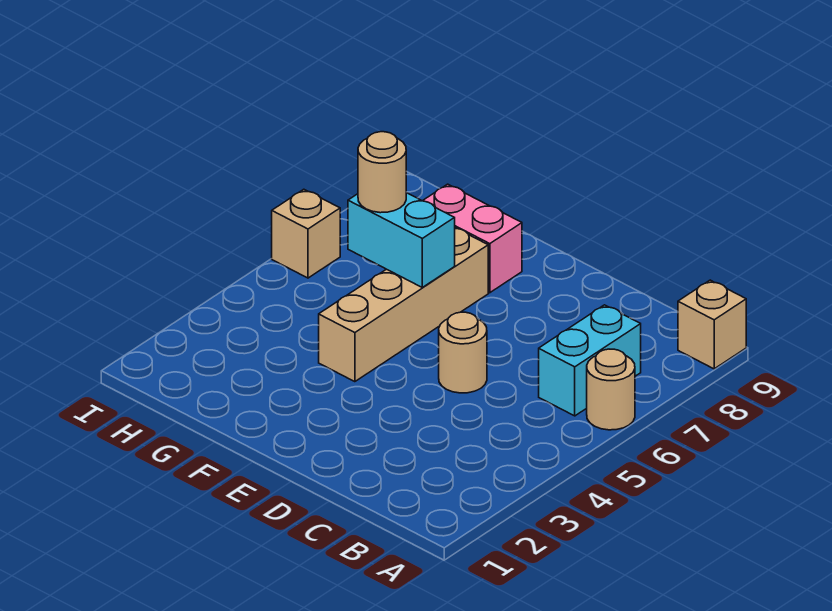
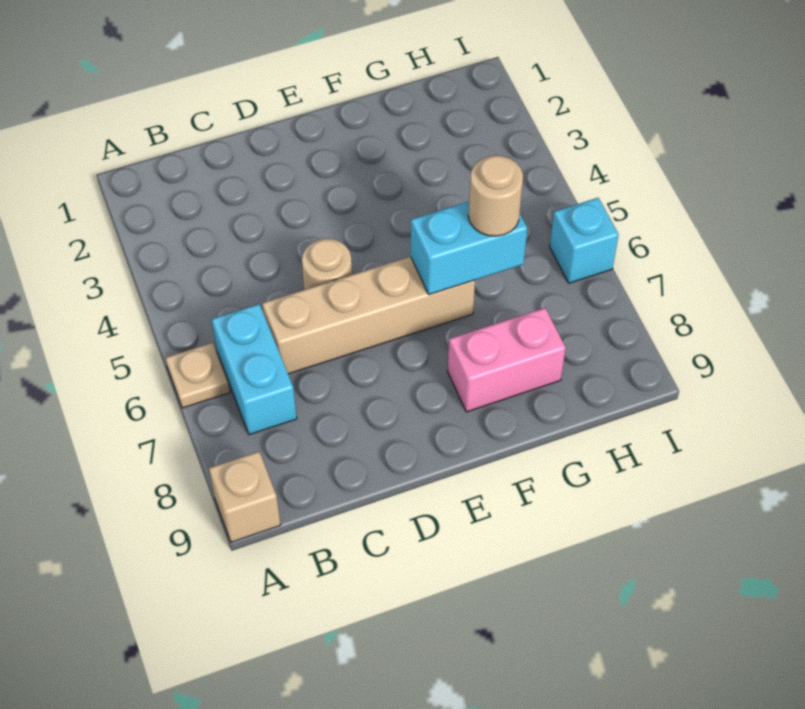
tan 1x1 round brick [587,349,635,430] -> tan 1x1 plate [165,343,230,408]
tan 1x4 brick [319,228,488,382] -> tan 1x4 brick turned to [262,257,475,374]
tan 1x1 brick [272,189,340,278] -> cyan 1x1 brick [550,198,619,283]

